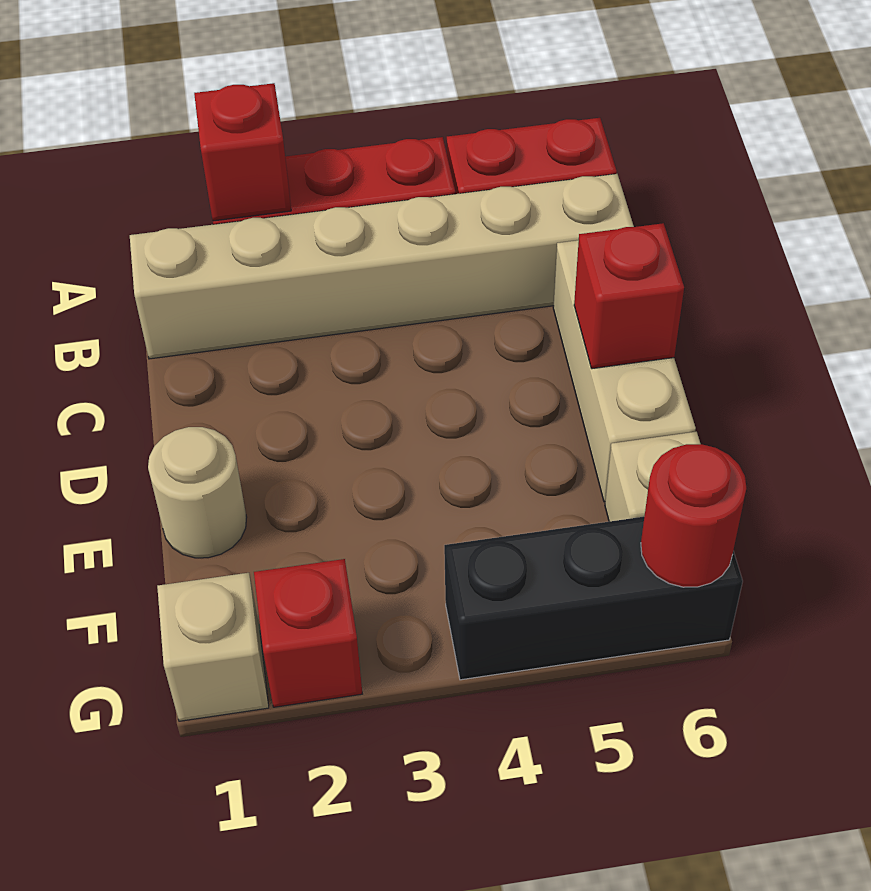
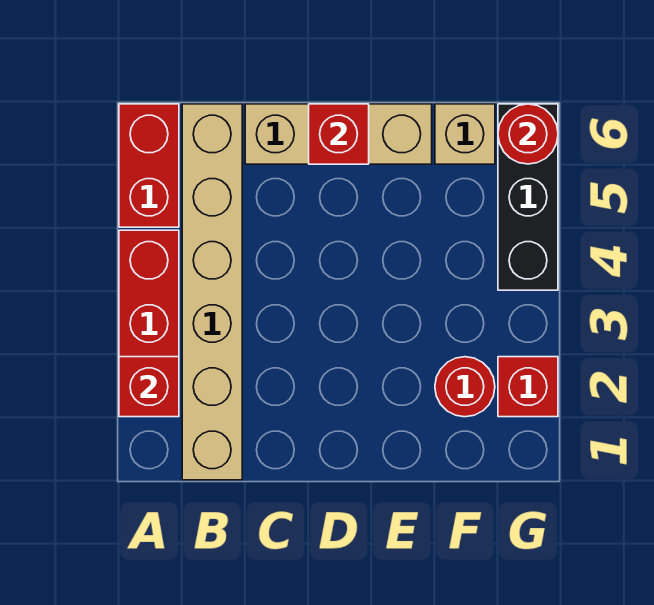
tan 1x1 round brick [148,427,247,558] -> none
none -> red 1x1 round brick [435,357,495,417]
tan 1x1 brick [157,573,269,721] -> none

